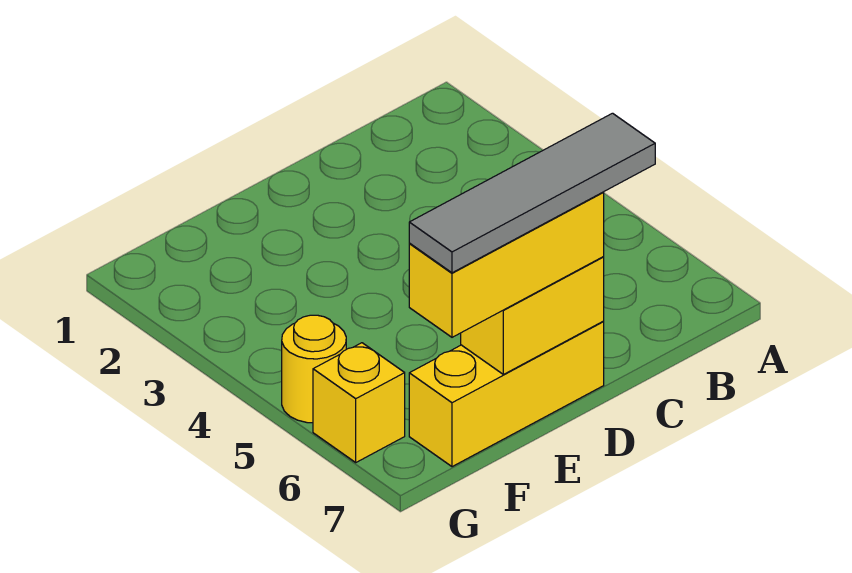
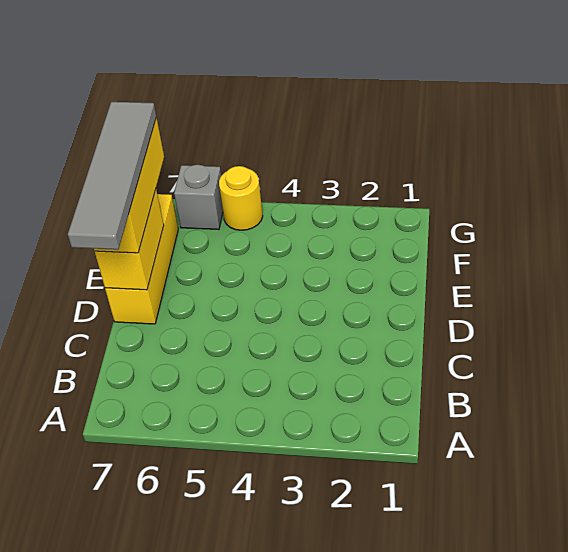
yellow 1x1 brick [313,343,405,462] -> grey 1x1 brick [174,165,223,230]

